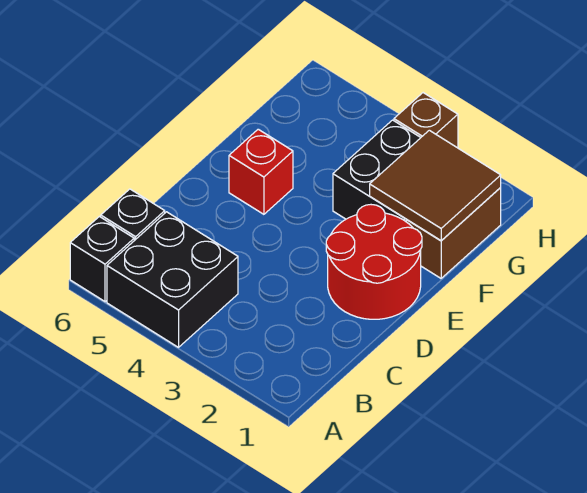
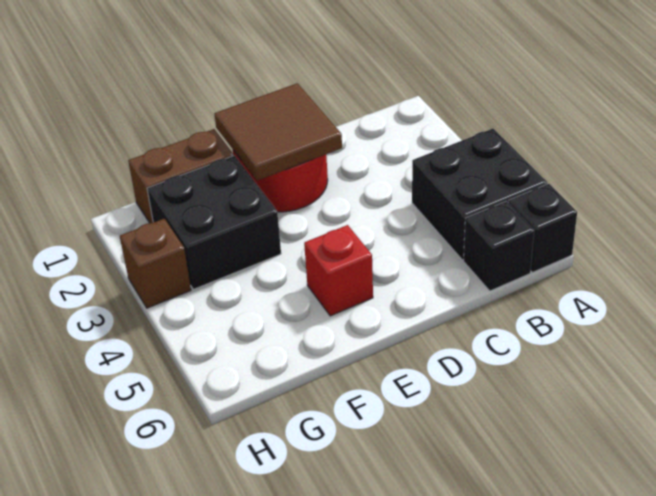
brown 2x2 tile [370,130,501,241] -> brown 2x2 tile moved to [214,83,342,181]

